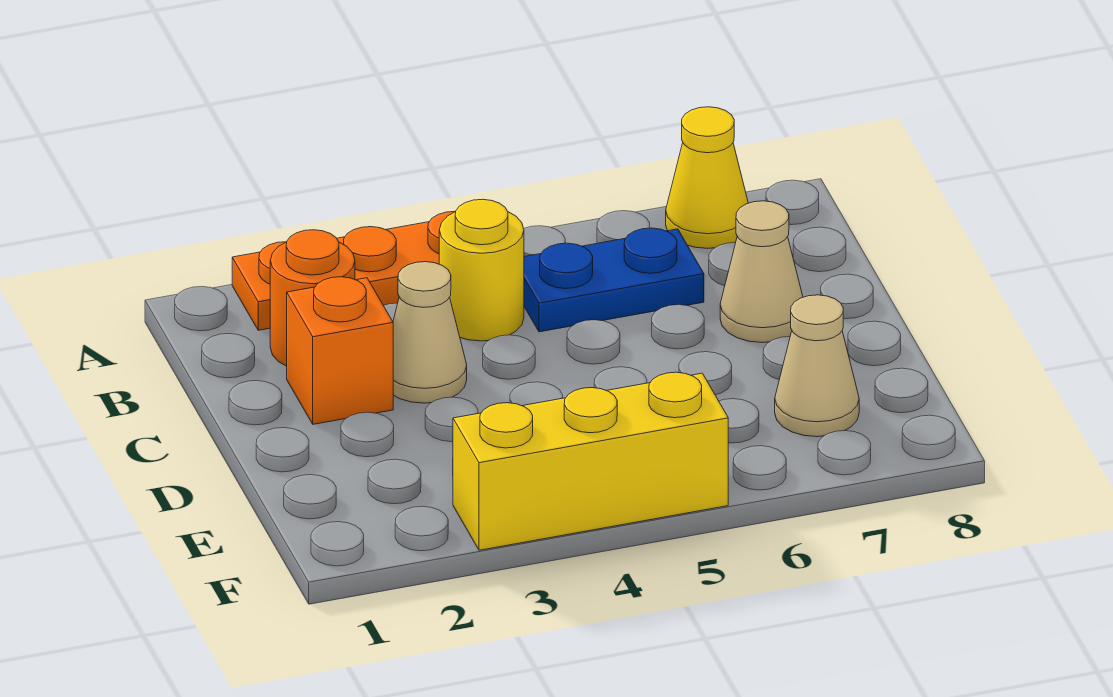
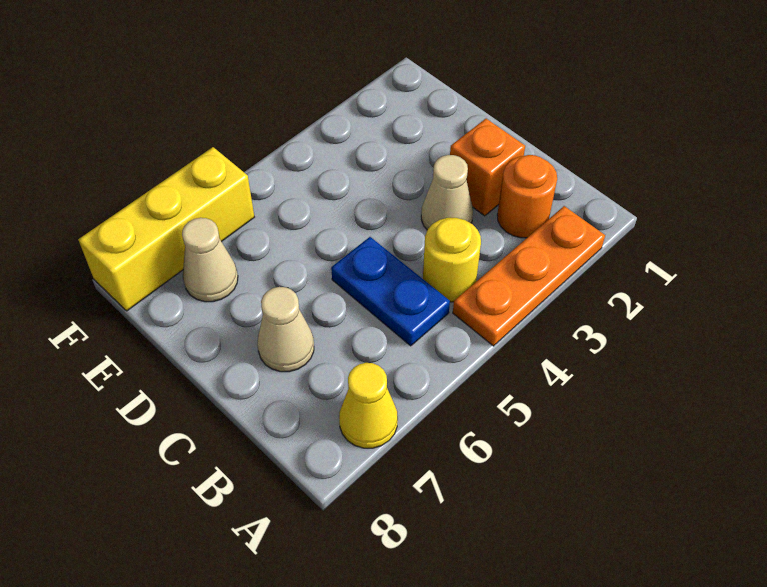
blue 1x2 plate [524,228,704,332] -> blue 1x2 plate turned to [331,237,450,346]
yellow 1x3 brick [453,372,728,550] -> yellow 1x3 brick moved to [78,147,254,311]

